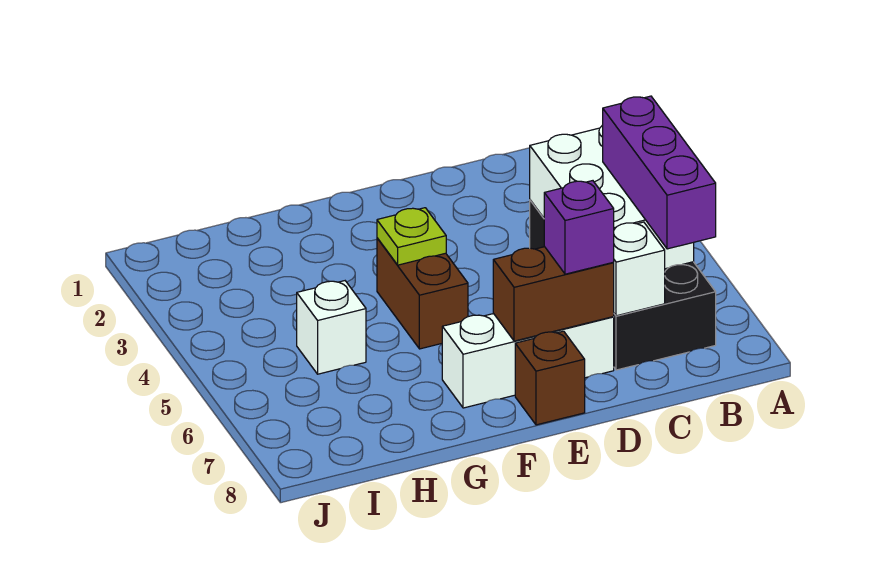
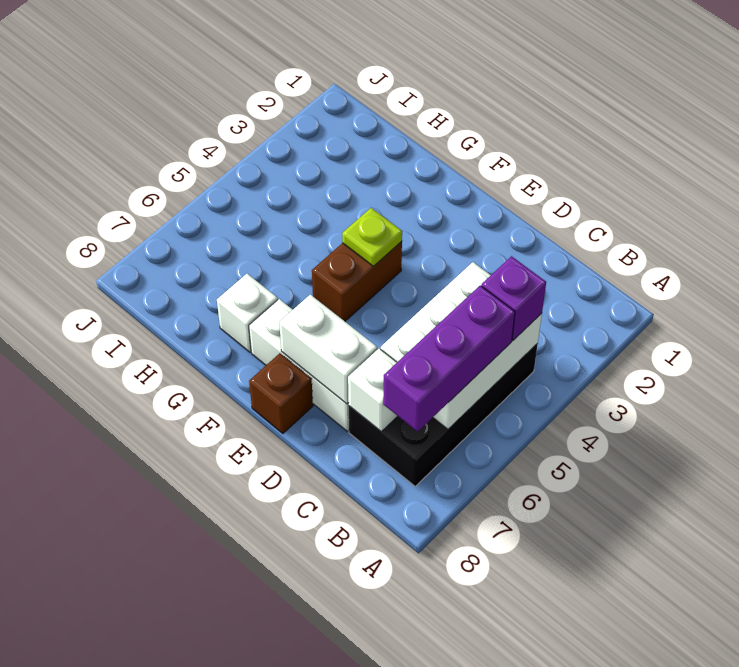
brown 1x2 brick [493,247,614,341] -> white 1x2 brick [279,295,377,404]
purple 1x1 brick [544,181,614,274] -> purple 1x1 brick moved to [481,256,546,340]
white 1x1 brick [297,281,366,374] -> white 1x1 brick moved to [217,274,278,352]

